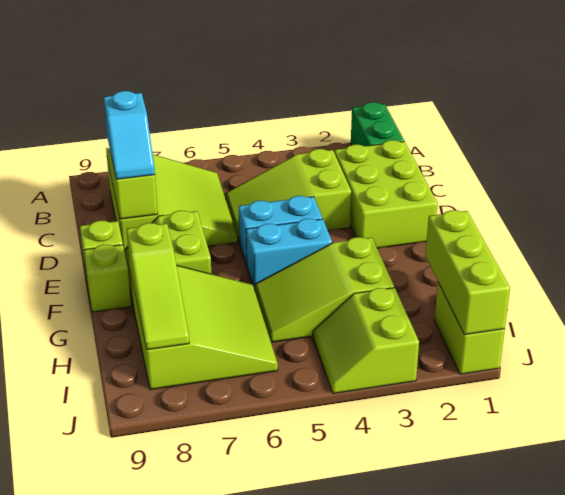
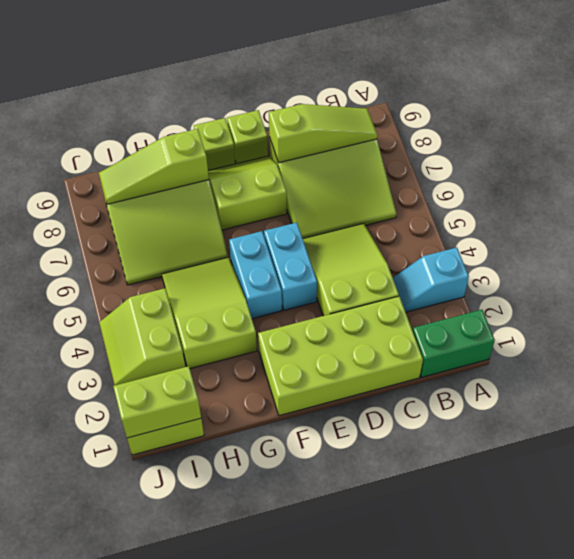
lime 2x3 brick [335,140,438,248] -> lime 2x4 brick [258,296,423,416]
cyan 1x2 slope [104,91,155,179] -> cyan 1x2 slope moved to [393,248,469,312]
lime 1x3 brick [425,210,510,335] -> lime 1x2 brick [113,366,201,438]
lime 2x2 slope [313,288,419,394] -> lime 2x2 slope turned to [99,288,185,385]

